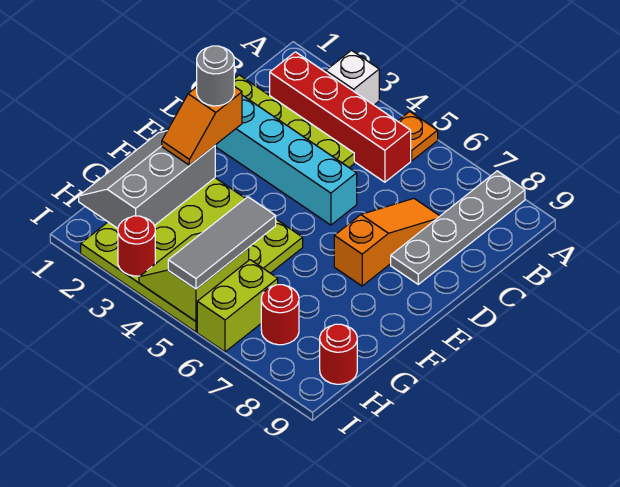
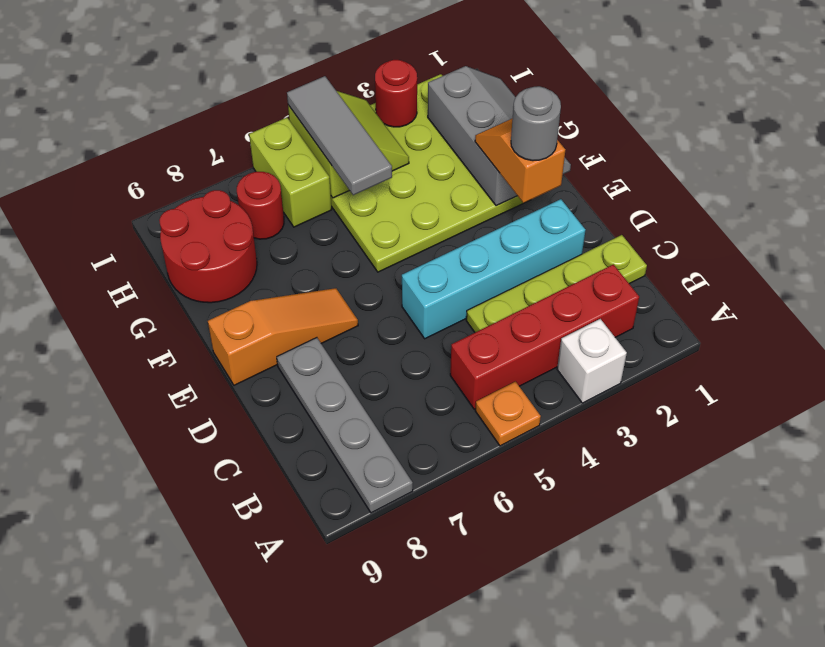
orange 1x3 slope [334,199,440,286] -> orange 1x3 slope turned to [208,288,358,385]
red 1x1 round brick [320,324,357,384] -> red 2x2 round brick [159,190,257,303]

